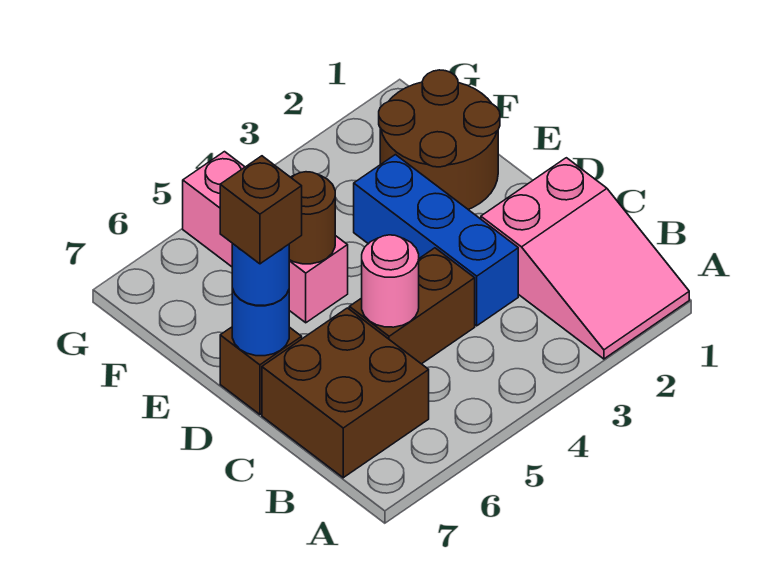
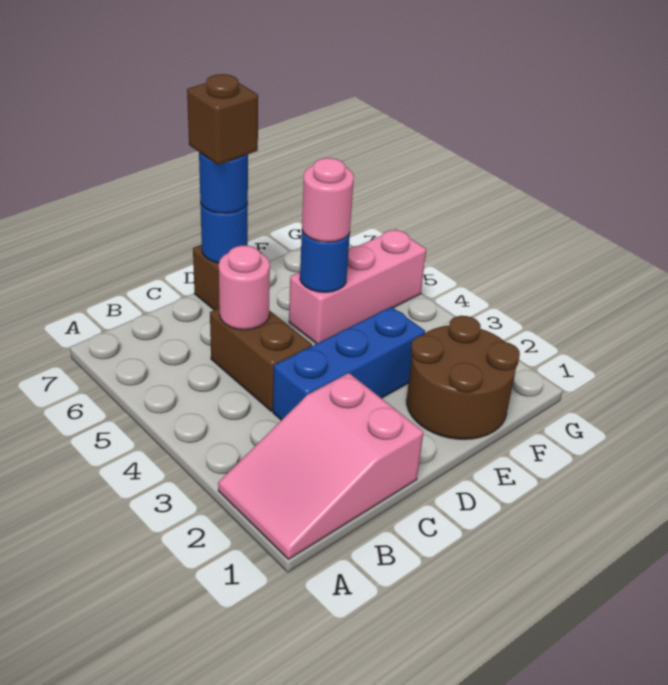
brown 2x2 brick [262,308,429,478] -> none
brown 1x1 round brick [289,172,335,264] -> blue 1x1 round brick [300,231,350,292]
none -> pink 1x1 round brick [302,158,354,242]

